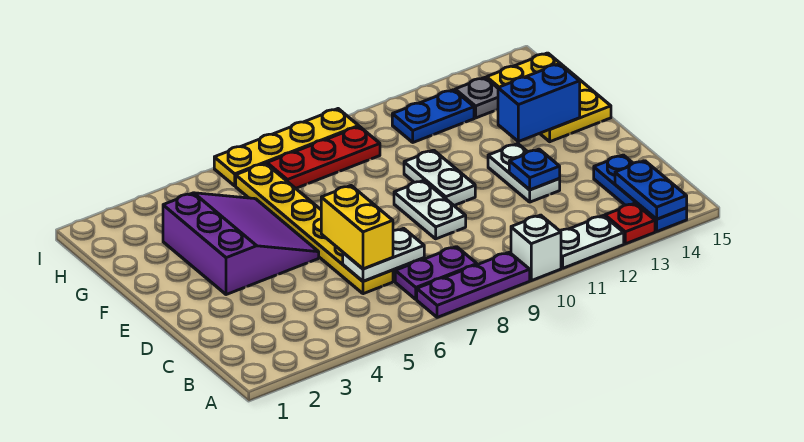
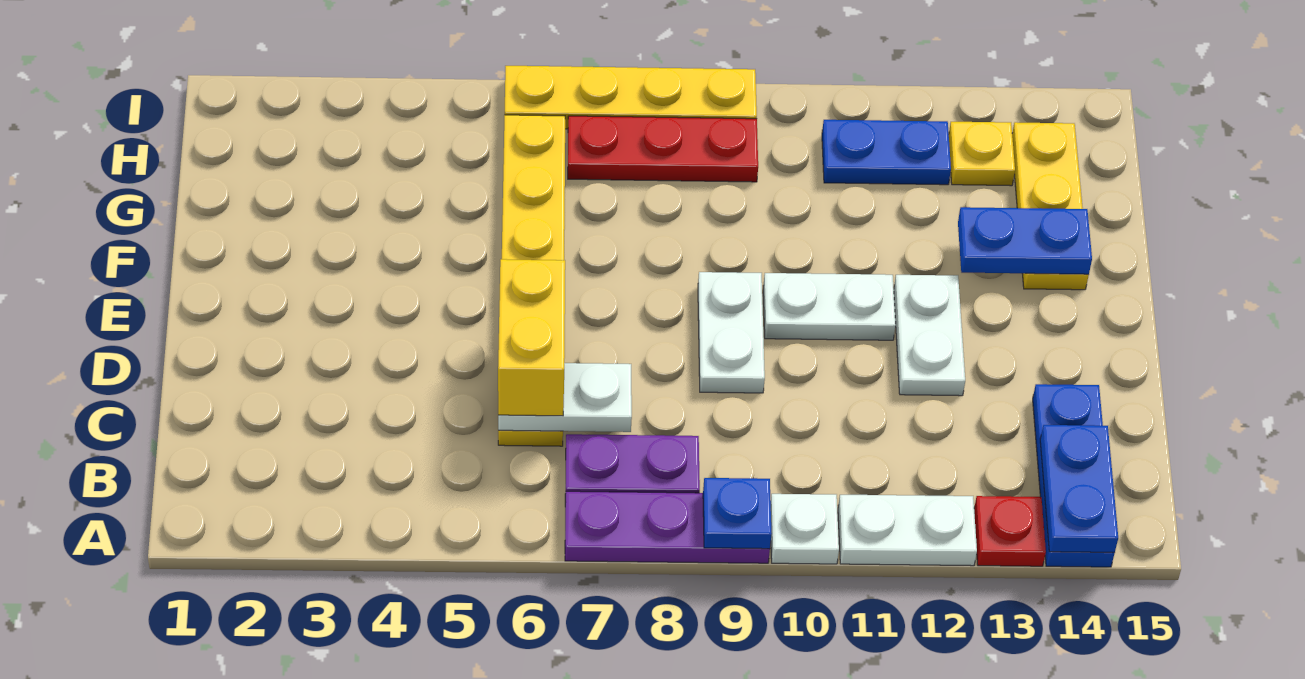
white 1x1 brick [511,215,561,281] -> white 1x1 plate [771,494,839,564]
blue 1x1 plate [509,149,560,190] -> blue 1x1 plate moved to [703,478,772,549]
purple 3x3 slope [163,193,319,295] -> none
white 1x2 plate [404,150,475,205] -> white 1x2 plate turned to [763,273,896,340]
blue 1x2 brick [498,64,580,142] -> blue 1x2 plate [958,207,1092,275]
yellow 2x3 plate [487,53,611,142] -> yellow 1x3 plate [1012,122,1089,290]
grey 1x1 plate [455,78,498,118] -> yellow 1x1 plate [949,122,1015,186]

